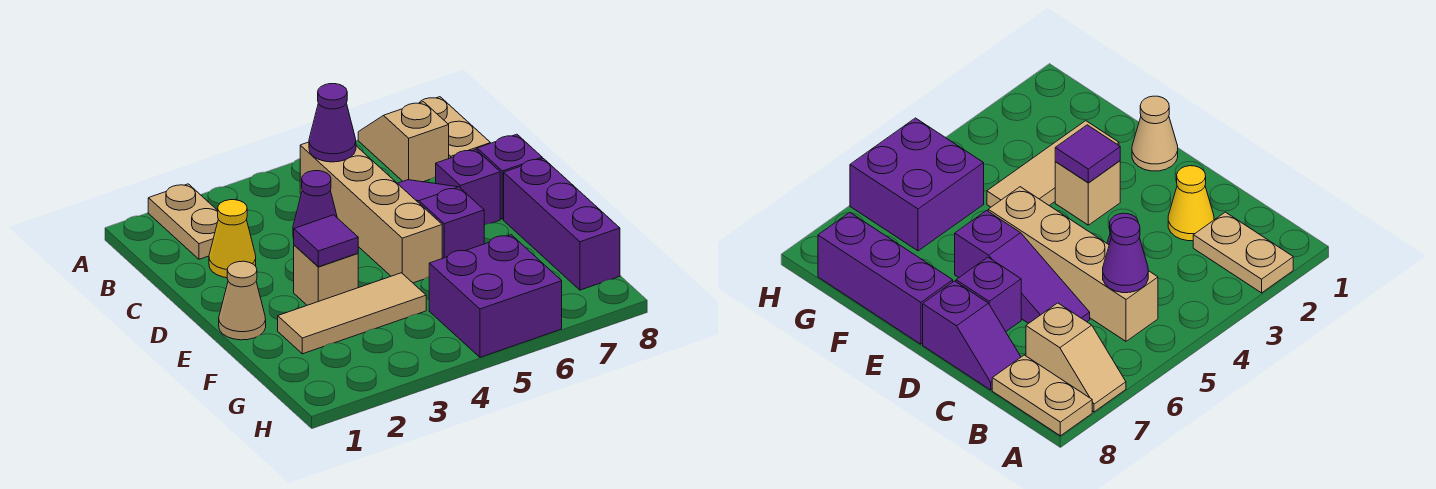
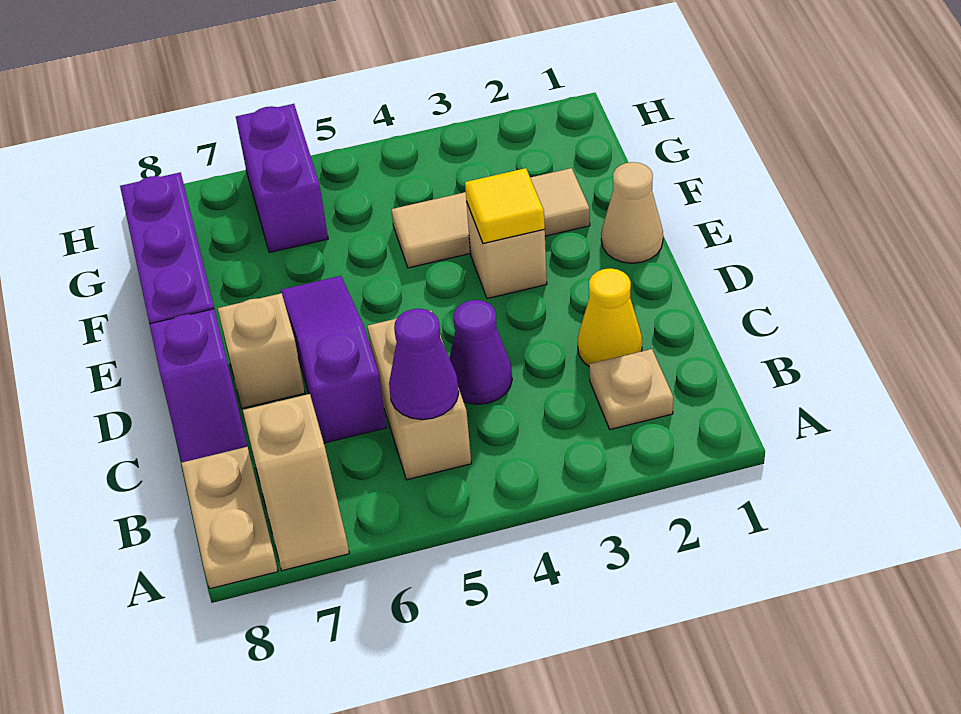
tan 1x2 plate [148,184,218,259] -> tan 1x1 plate [589,349,673,429]
tan 1x4 brick [300,142,442,283] -> tan 1x2 brick [367,310,471,480]
purple 1x3 slope [397,180,484,258] -> purple 1x3 slope turned to [280,276,387,443]
purple 1x1 brick [436,149,500,225] -> tan 1x1 brick [218,293,305,408]
purple 1x1 tile [294,215,358,267] -> yellow 1x1 tile [465,168,545,243]
purple 2x2 brick [429,235,562,357] -> purple 1x2 brick [236,104,328,253]

